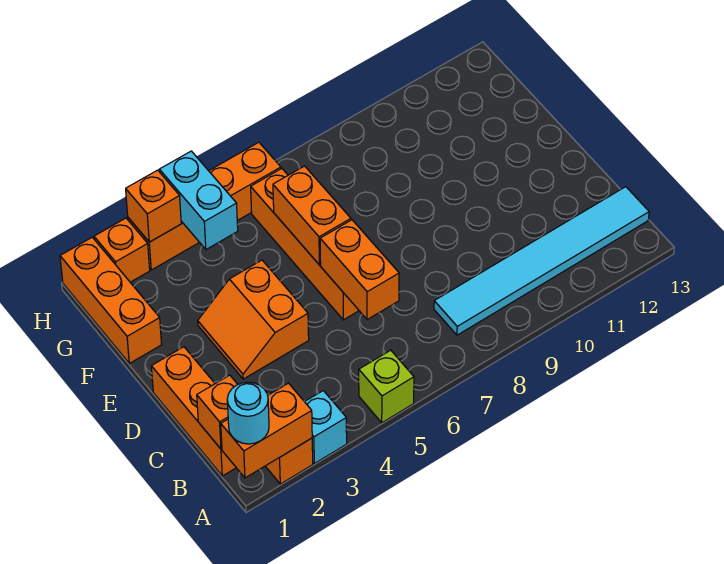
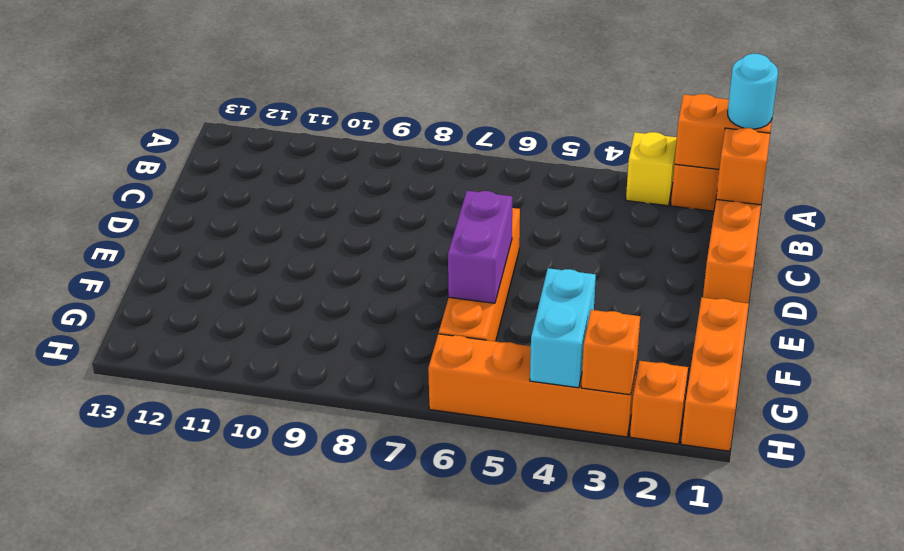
cyan 1x1 brick [305,391,347,463] -> yellow 1x1 brick [626,132,677,206]
lime 1x1 brick [359,350,414,423] -> none
cyan 1x6 tile [434,187,649,335] -> none
orange 1x2 brick [320,220,399,320] -> none
orange 2x2 slope [198,260,309,379] -> none
orange 1x2 brick [273,166,351,265] -> purple 1x2 brick [448,191,512,303]

